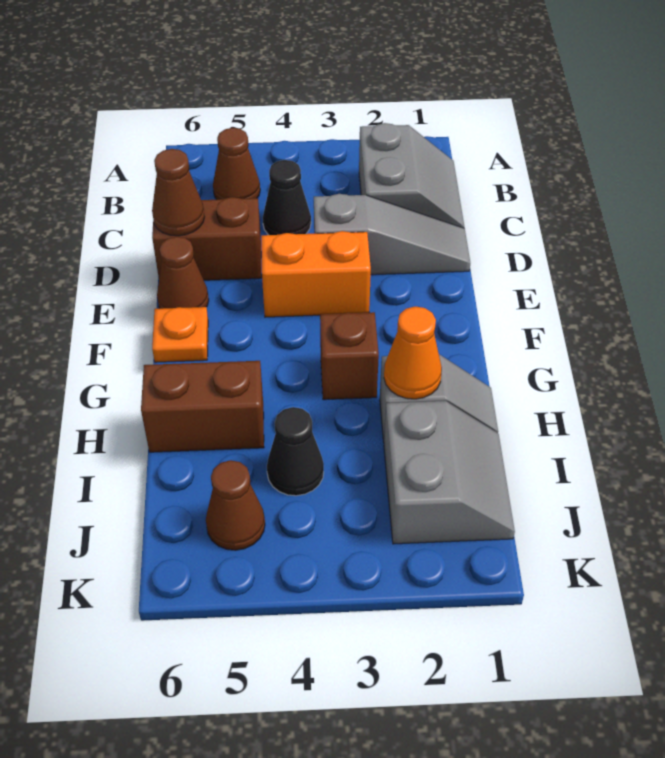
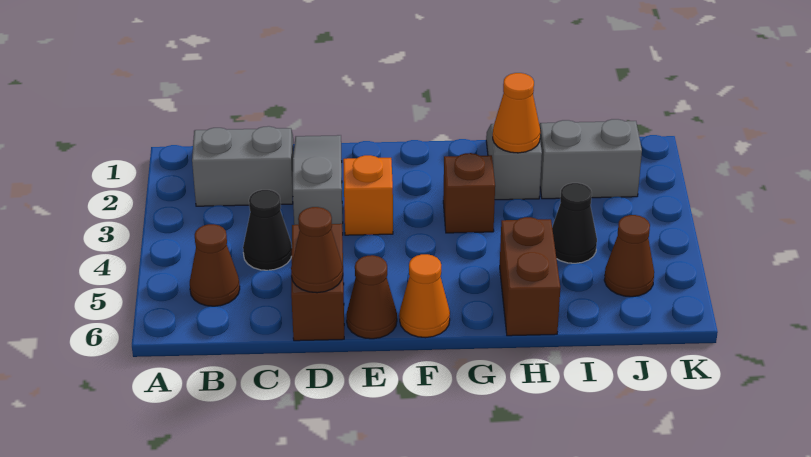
orange 1x2 brick [261,231,371,317] -> orange 1x1 brick [343,155,393,235]
orange 1x1 plate [152,307,208,362] -> orange 1x1 cone [399,254,450,338]

